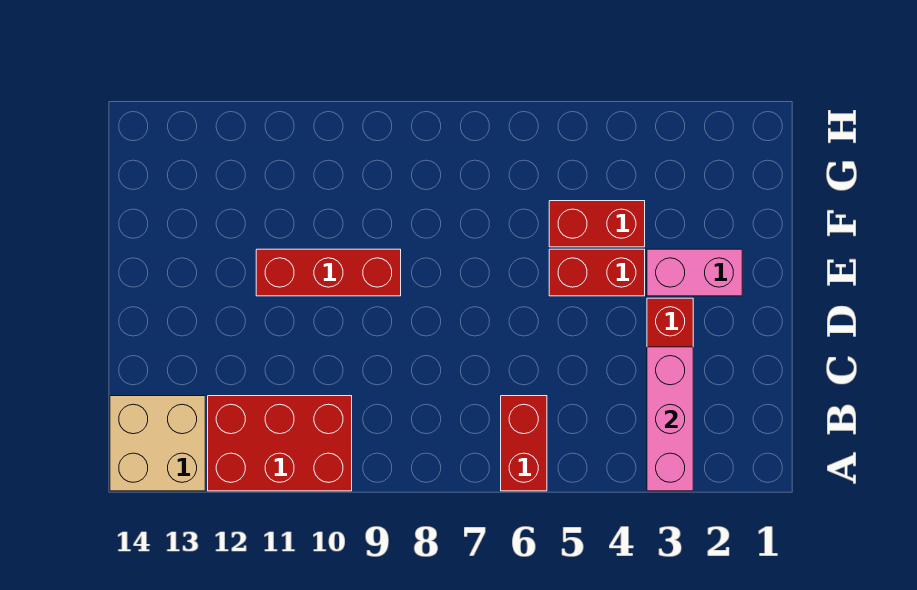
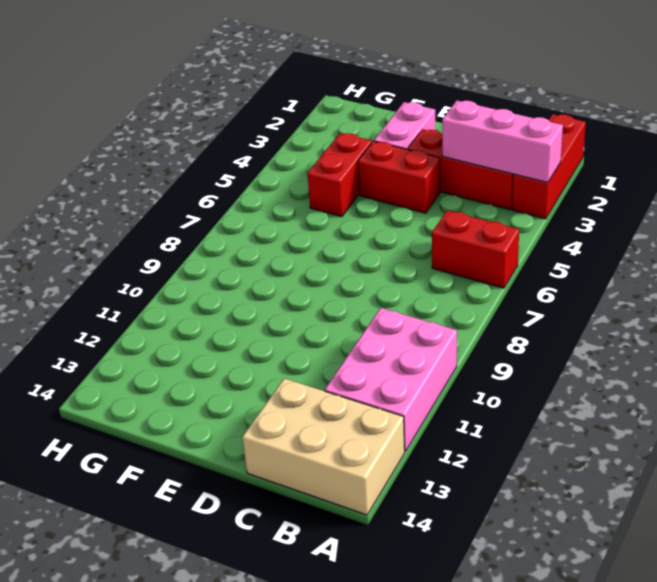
red 2x3 brick [208,396,352,491] -> pink 2x3 brick [325,308,457,451]
tan 2x2 brick [110,396,205,491] -> tan 2x3 brick [242,378,405,515]
red 1x2 brick [549,249,645,296] -> red 1x2 brick turned to [358,141,440,213]
red 1x3 brick [256,249,401,296] -> red 1x3 brick moved to [512,114,586,219]

